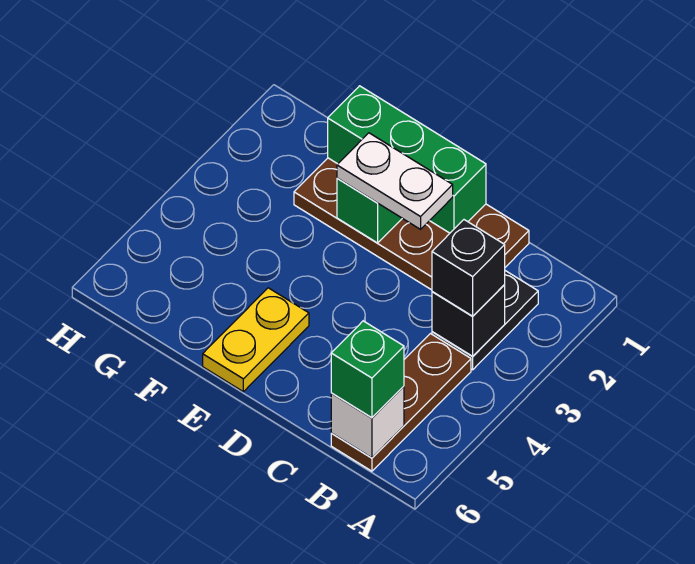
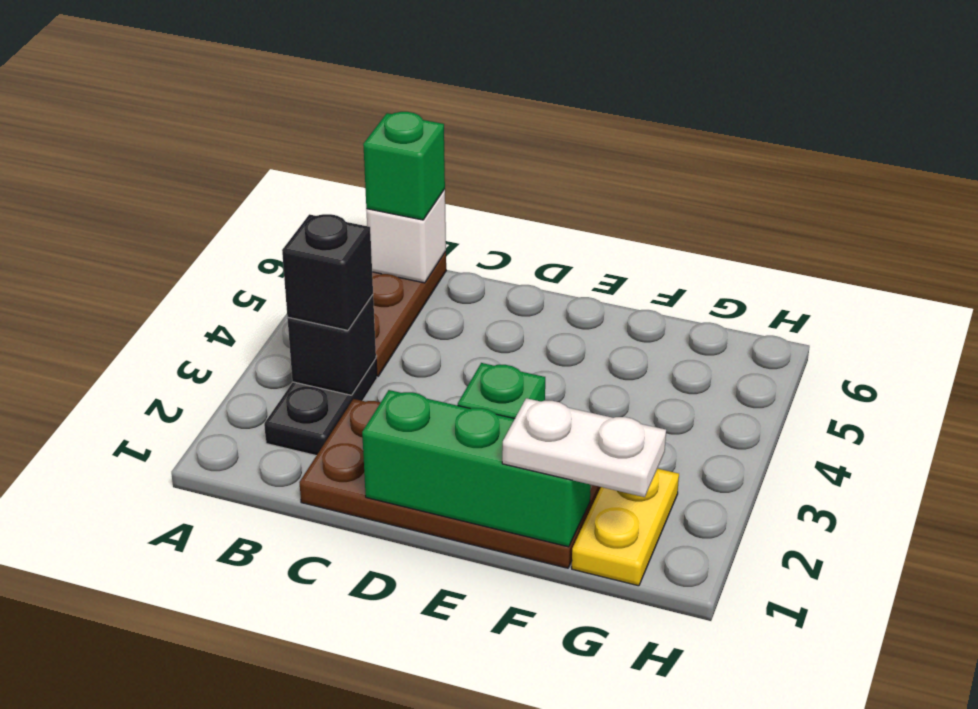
white 1x2 plate [337,133,453,229] -> white 1x2 plate moved to [502,398,666,497]
yellow 1x2 plate [203,288,309,392] -> yellow 1x2 plate moved to [572,469,679,586]

